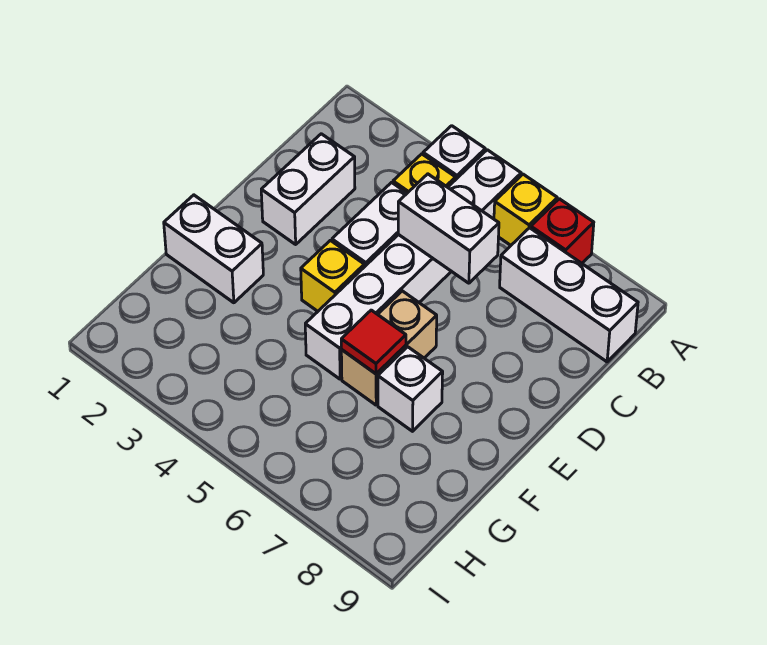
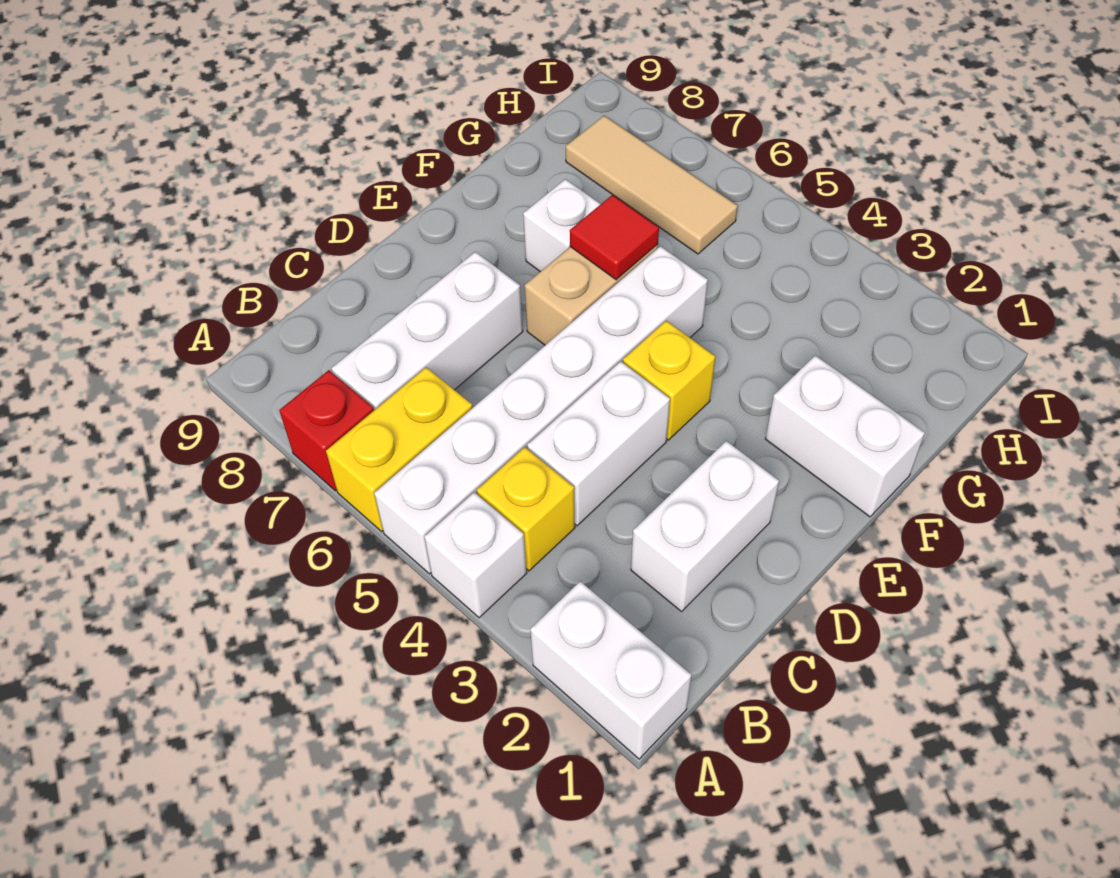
yellow 1x1 brick [494,174,557,245] -> yellow 1x2 brick [326,367,473,532]
white 1x3 brick [500,228,638,362] -> white 1x3 brick turned to [331,252,523,410]
white 1x2 brick [398,174,499,283] -> white 1x2 brick moved to [530,581,692,759]
none -> tan 1x3 tile [566,116,738,254]

